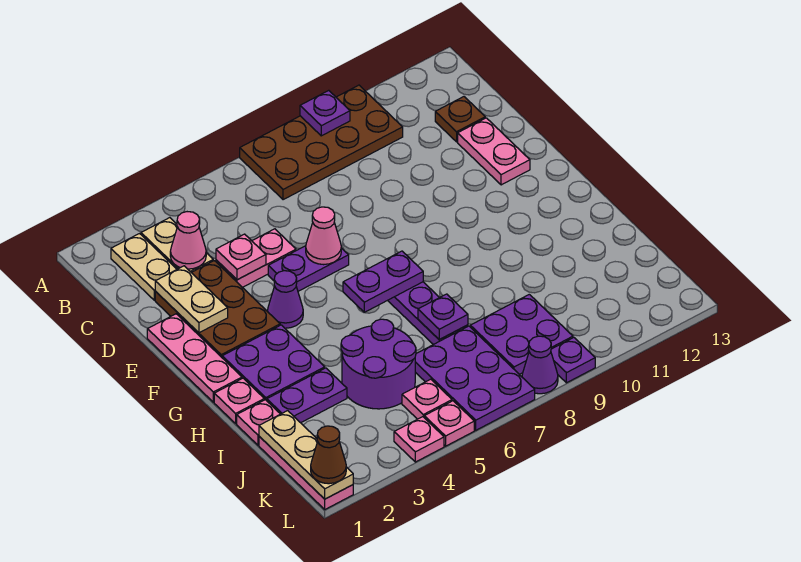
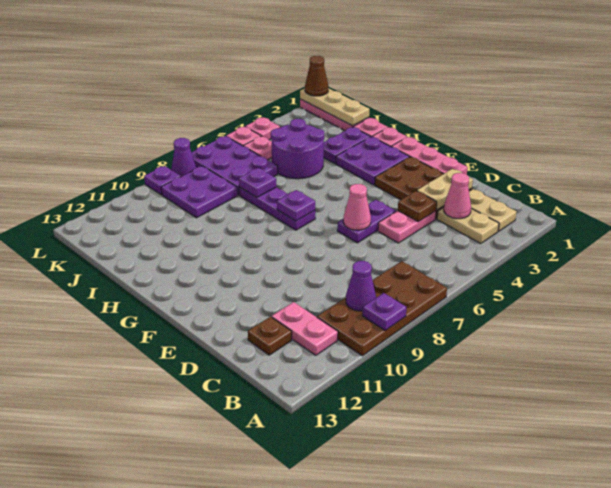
tan 1x2 plate [155,266,228,333] -> tan 1x2 plate turned to [417,169,473,210]
pink 1x1 plate [216,234,266,280] -> brown 1x1 plate [398,191,437,222]
pink 1x2 plate [458,118,530,185] -> pink 1x2 plate moved to [272,302,338,355]
purple 1x1 cone [268,271,303,328] -> purple 1x1 cone moved to [346,261,376,311]
purple 1x2 plate [343,251,423,312] -> purple 1x1 plate [277,190,315,221]

